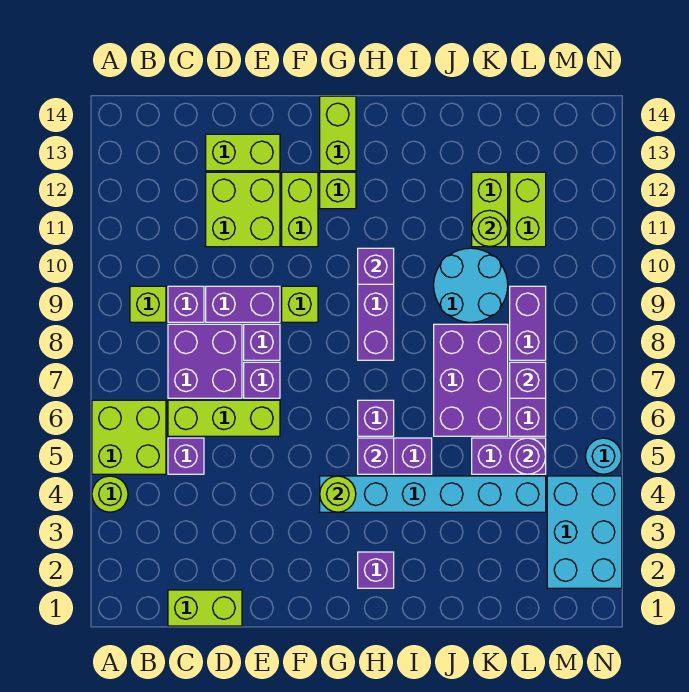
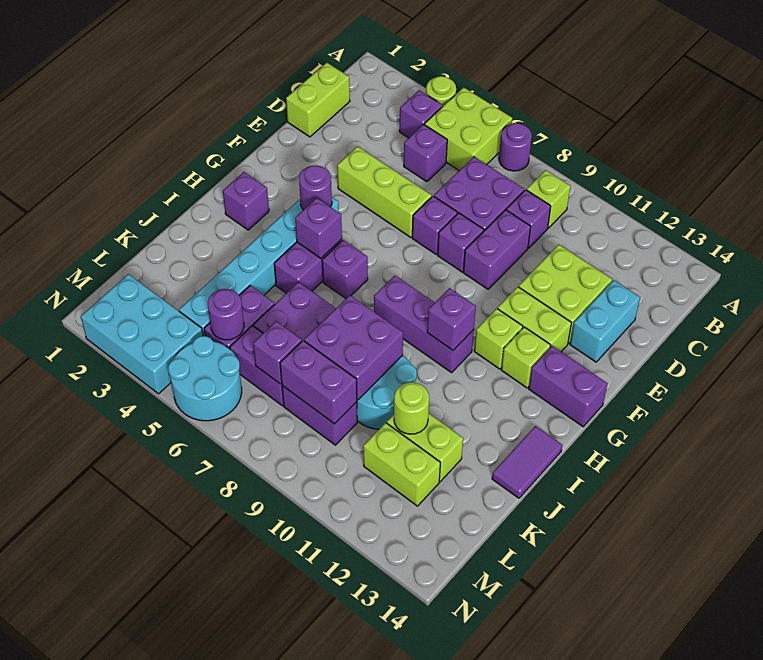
none -> purple 1x1 round brick [499,123,532,171]
none -> purple 1x1 brick [399,90,443,138]
lime 1x3 brick [168,400,280,436] -> lime 1x3 brick turned to [337,147,432,237]
lime 1x2 brick [206,134,280,171] -> cyan 1x2 brick [570,280,640,362]
lime 1x1 brick [282,286,318,322] -> lime 1x1 brick moved to [474,308,523,369]
lime 1x1 round brick [320,476,356,512] -> purple 1x1 round brick [299,165,332,210]
lime 1x2 brick [320,96,356,171] -> purple 1x2 brick [529,346,607,427]
none -> purple 1x2 tile [492,426,562,498]
none -> purple 2x2 brick [304,295,403,400]
none -> purple 1x2 brick [280,341,357,424]
cyan 1x1 round brick [585,438,622,474] -> cyan 2x2 round brick [168,336,242,421]

